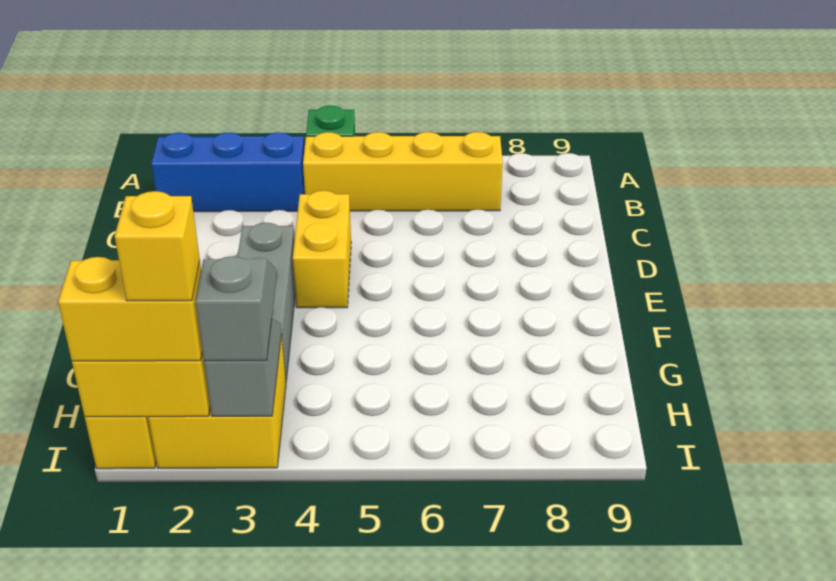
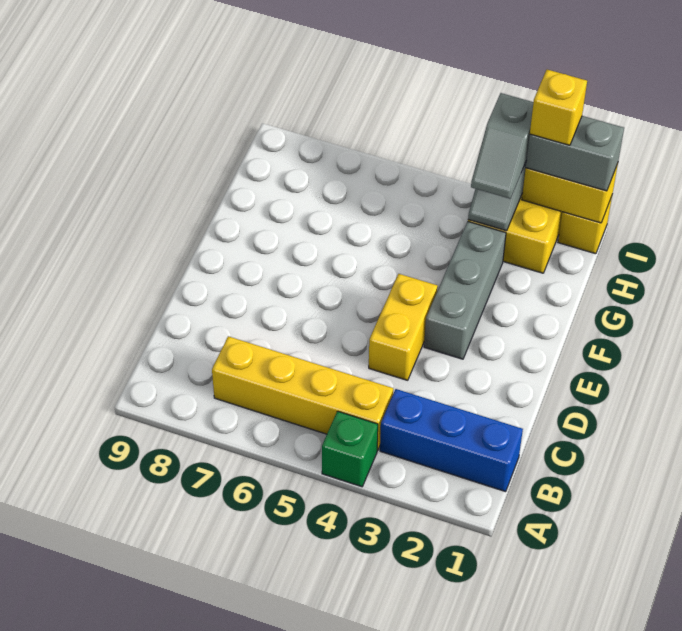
yellow 1x2 brick [58,257,202,361] -> grey 1x2 brick [526,116,624,191]

